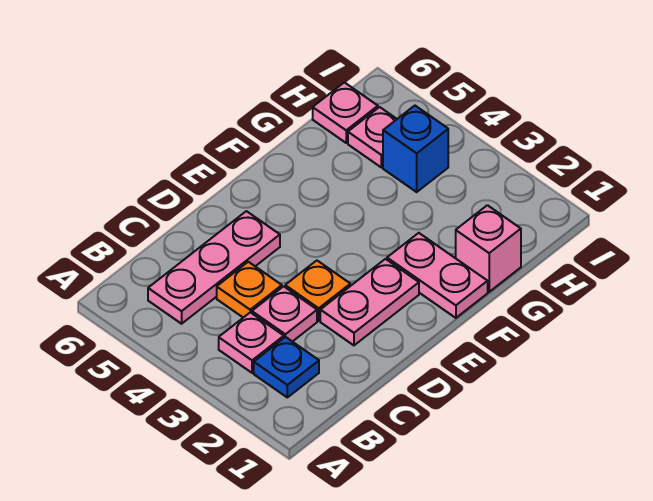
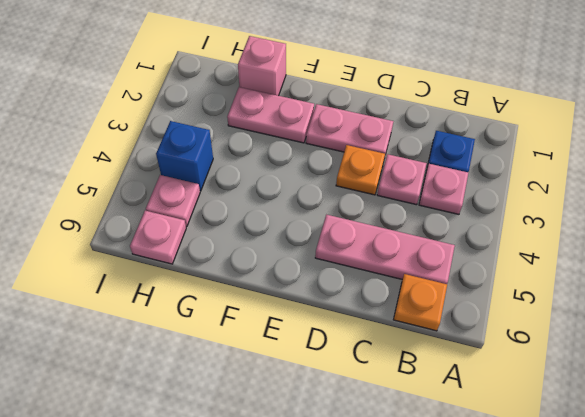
orange 1x1 plate [217,262,282,318] -> orange 1x1 plate moved to [393,274,447,331]
pink 1x2 plate [387,233,488,318] -> pink 1x2 plate turned to [227,87,314,143]

